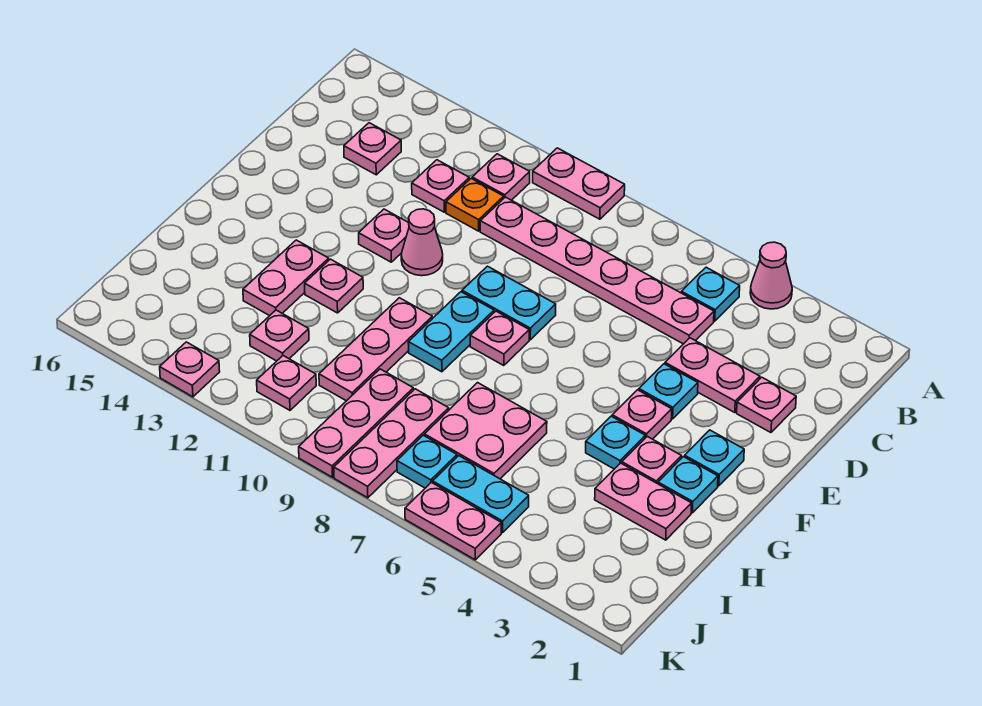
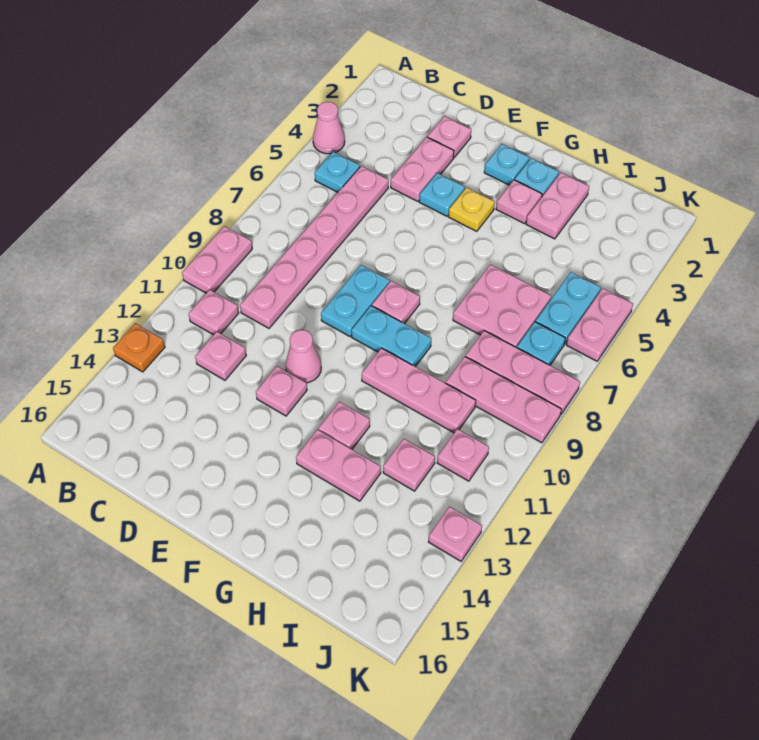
orange 1x1 plate [446,179,504,231] -> orange 1x1 plate moved to [113,323,165,372]
pink 1x1 plate [344,123,401,175] -> none
pink 1x1 plate [612,390,672,439] -> yellow 1x1 plate [449,187,495,231]
cyan 1x1 plate [586,416,645,469] -> none

